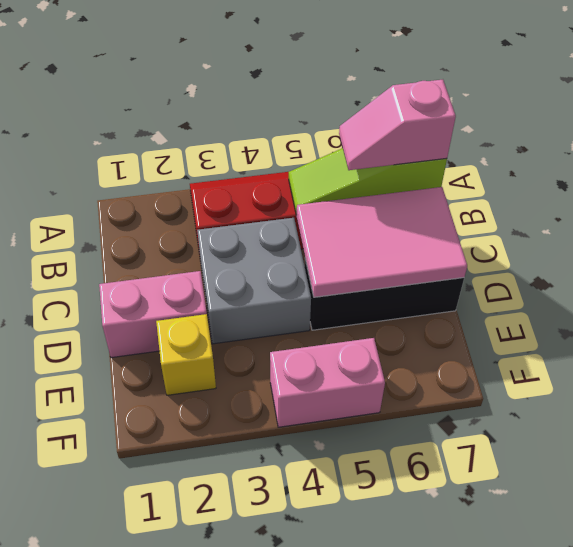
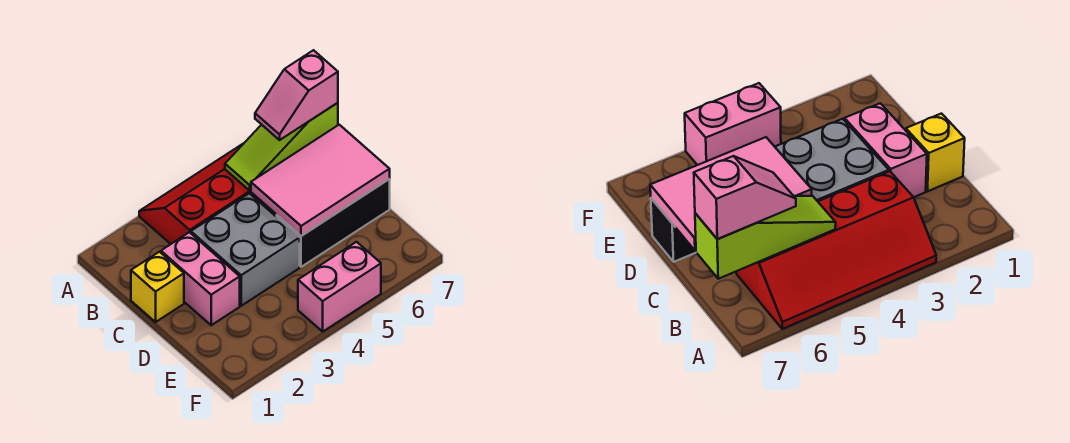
pink 1x2 brick [99,271,207,358] -> pink 1x2 brick turned to [161,232,240,325]
yellow 1x1 brick [156,314,216,395] -> yellow 1x1 brick moved to [131,252,184,322]

